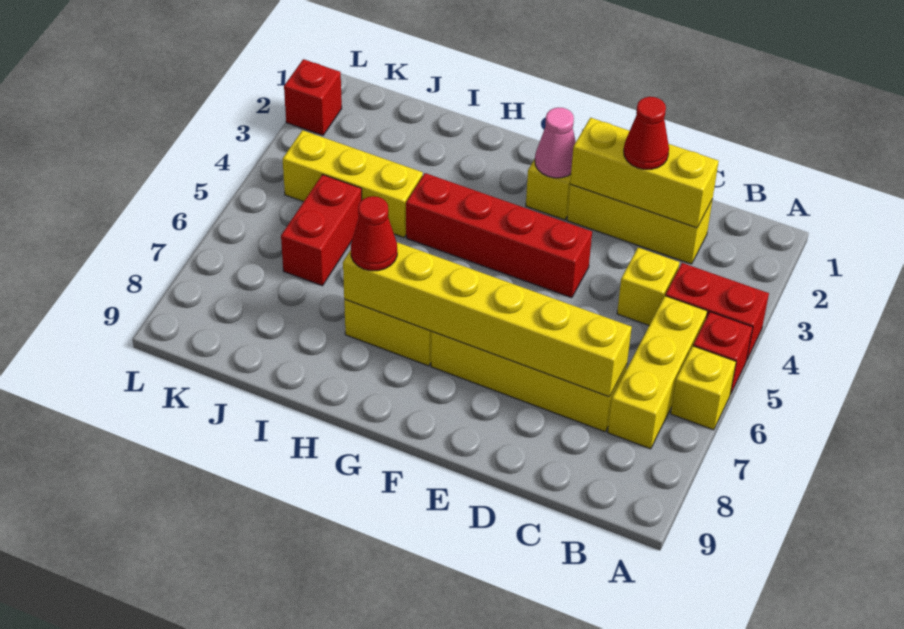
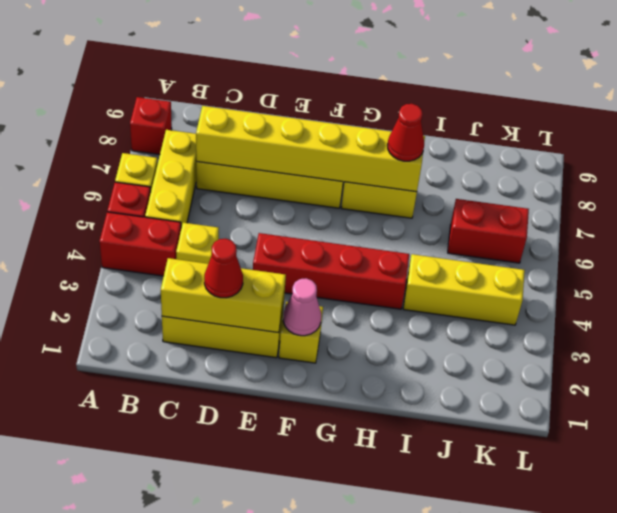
red 1x2 brick [281,175,362,286] -> red 1x2 brick turned to [448,199,529,263]
red 1x1 brick [284,59,342,135] -> red 1x1 brick moved to [130,97,172,155]

